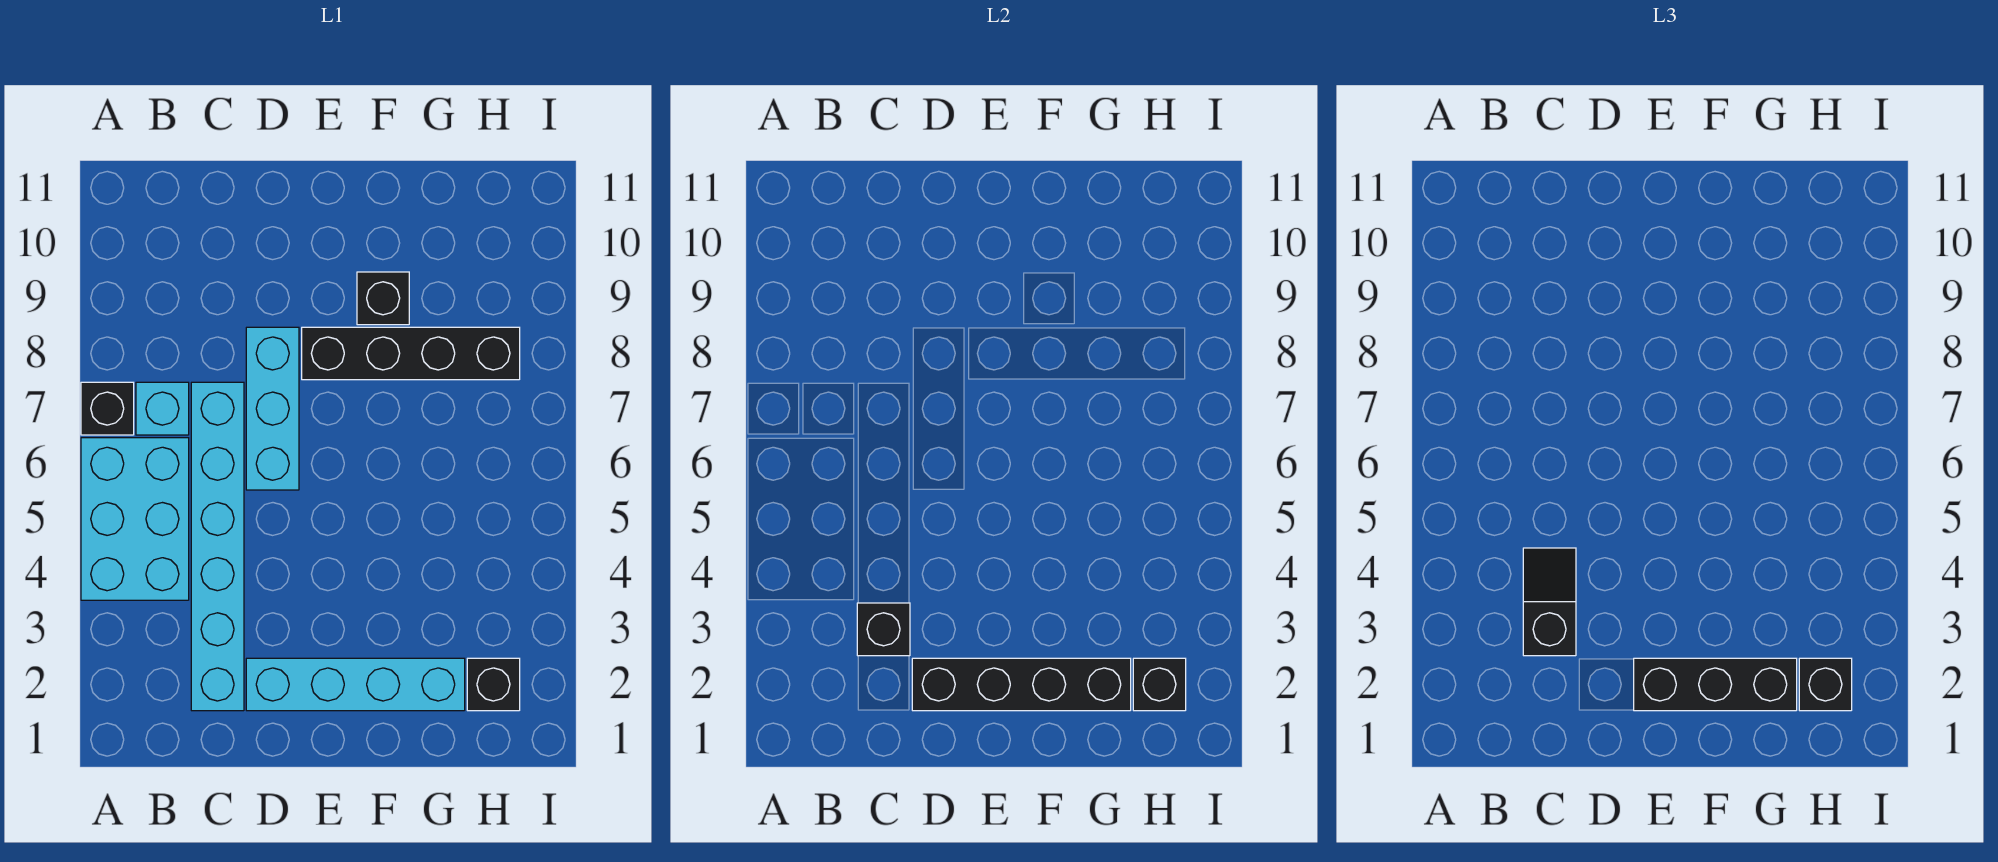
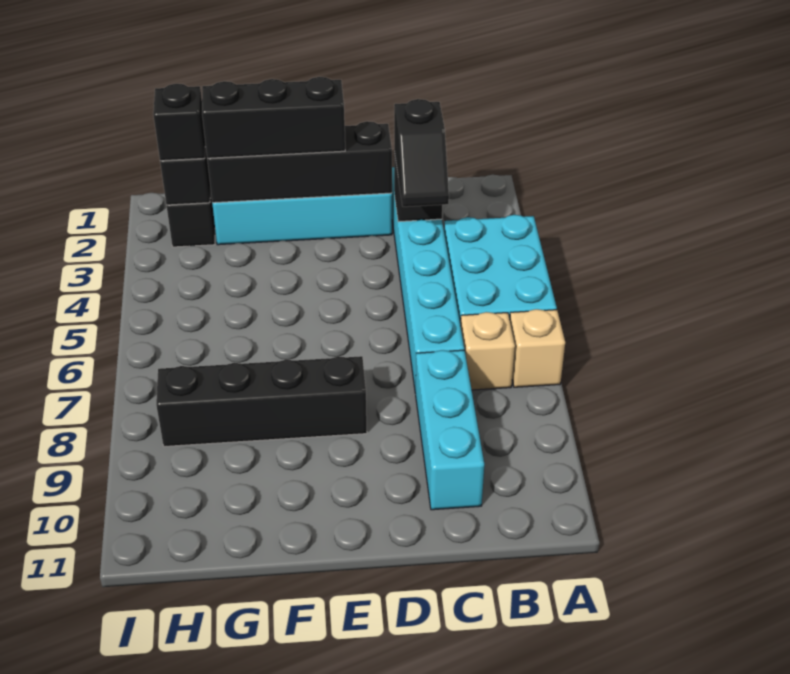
black 1x1 brick [81,382,134,435] -> tan 1x1 brick [510,309,565,387]
cyan 1x1 brick [136,382,189,435] -> tan 1x1 brick [461,312,515,390]
cyan 1x3 brick [246,327,299,490] -> cyan 1x3 brick moved to [416,350,484,510]
black 1x1 brick [357,272,409,325] -> none

